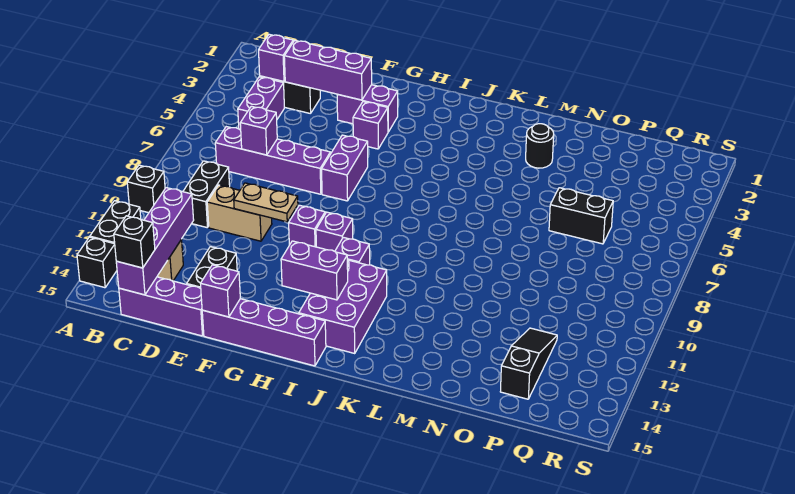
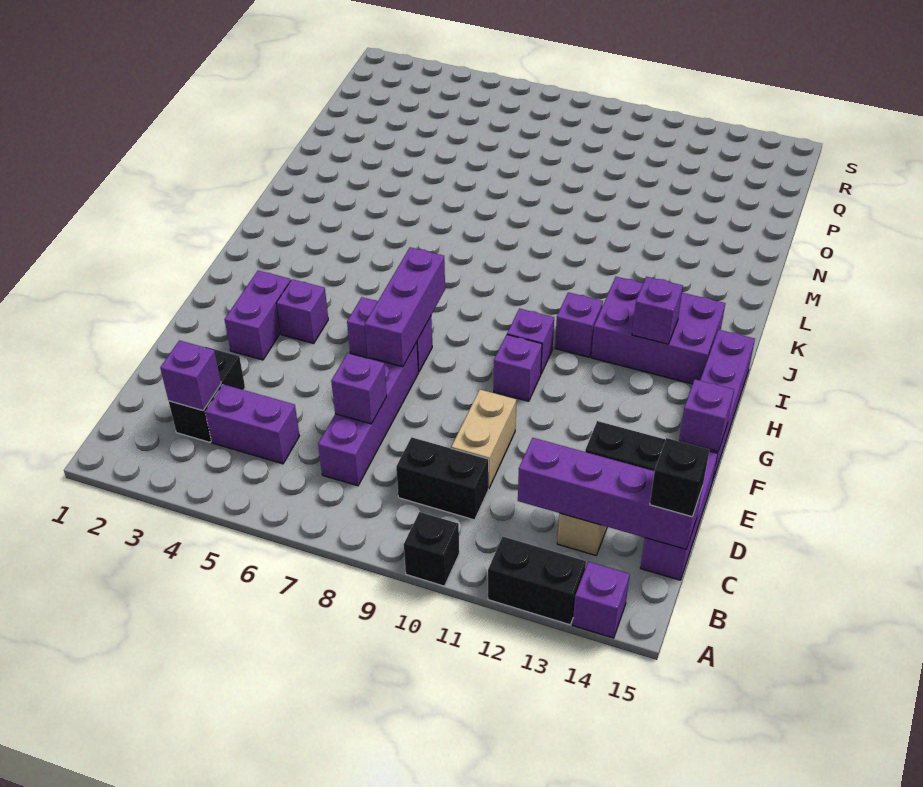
black 1x1 brick [77,237,117,288] -> purple 1x1 brick [573,562,630,638]
purple 1x3 brick [284,41,372,100] -> purple 1x3 brick moved to [365,247,445,367]
tan 1x2 plate [234,183,298,222] -> none
purple 1x2 brick [281,241,348,300] -> purple 1x1 brick [632,277,683,344]
black 1x1 round brick [526,124,554,168] -> none
black 1x2 brick [549,188,613,244] -> none
black 1x3 slope [500,328,557,399] -> none

